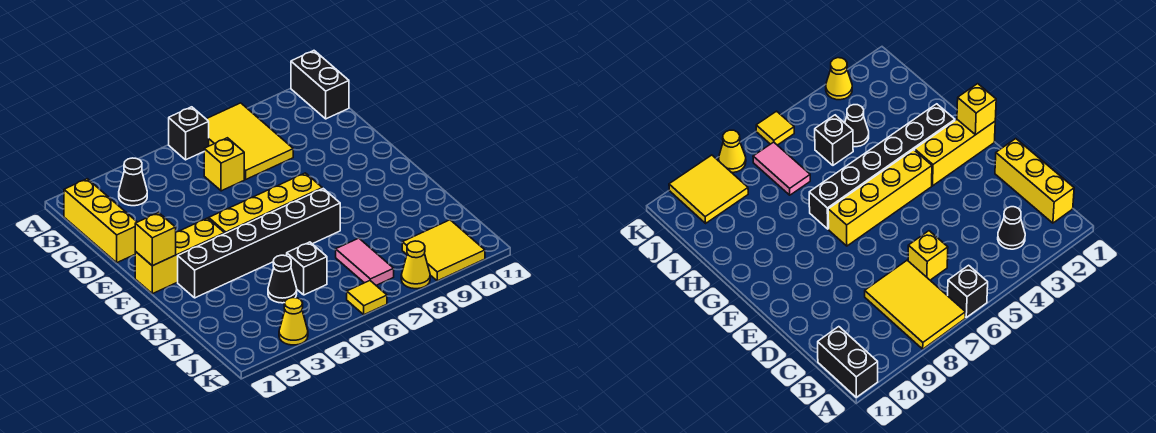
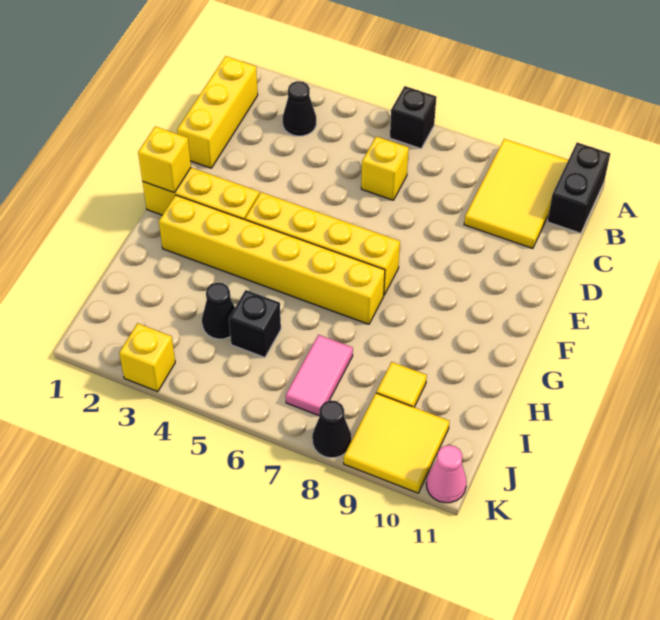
yellow 2x3 tile [207,103,293,179] -> yellow 2x3 tile moved to [464,139,568,249]
black 1x6 brick [178,189,340,298] -> yellow 1x6 brick [159,195,385,324]
yellow 1x1 cone [279,298,308,345] -> yellow 1x1 brick [119,323,175,392]
yellow 1x1 tile [347,281,387,315] -> yellow 1x1 tile moved to [376,362,427,407]
yellow 1x1 cone [401,241,430,289] -> black 1x1 cone [312,400,351,458]
none -> pink 1x1 cone [426,445,467,503]

